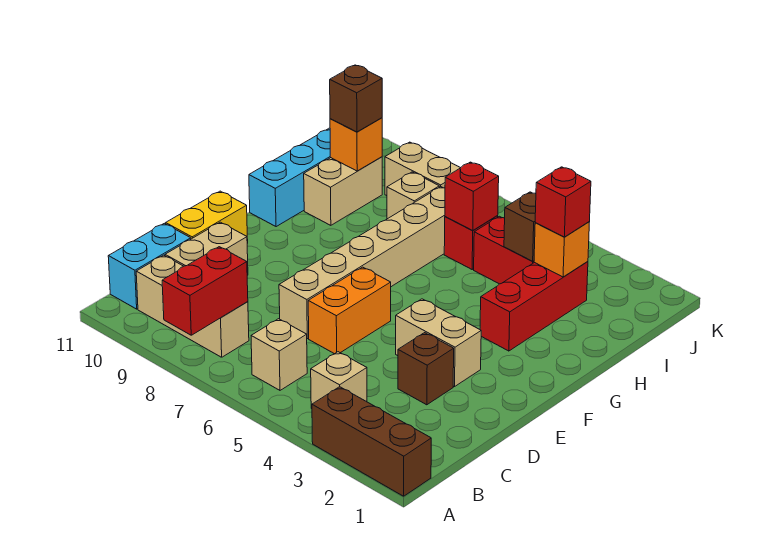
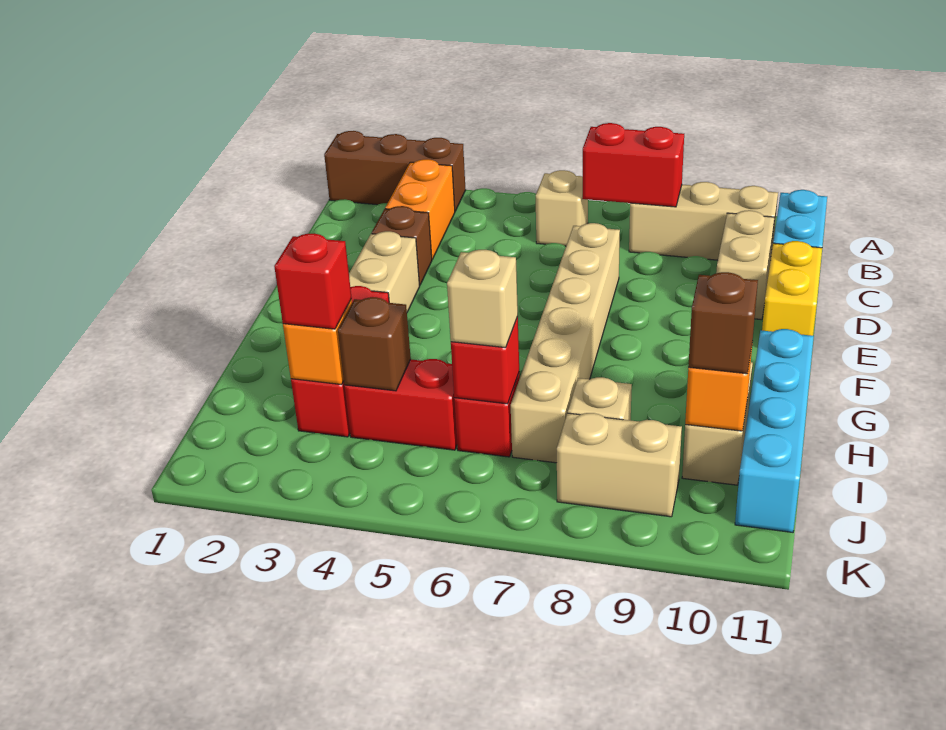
red 1x2 brick [162,247,248,335] -> red 1x2 brick turned to [582,123,684,207]
tan 1x1 brick [311,352,367,408] -> tan 1x1 brick moved to [447,250,518,348]
orange 1x2 brick [308,267,391,354] -> orange 1x2 brick moved to [385,159,455,259]
tan 1x2 brick [396,299,481,387] -> tan 1x2 brick turned to [349,231,420,312]

